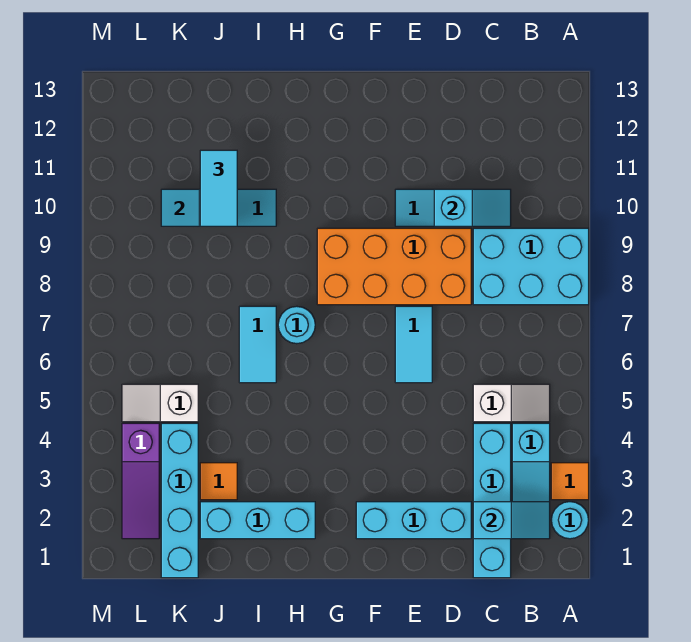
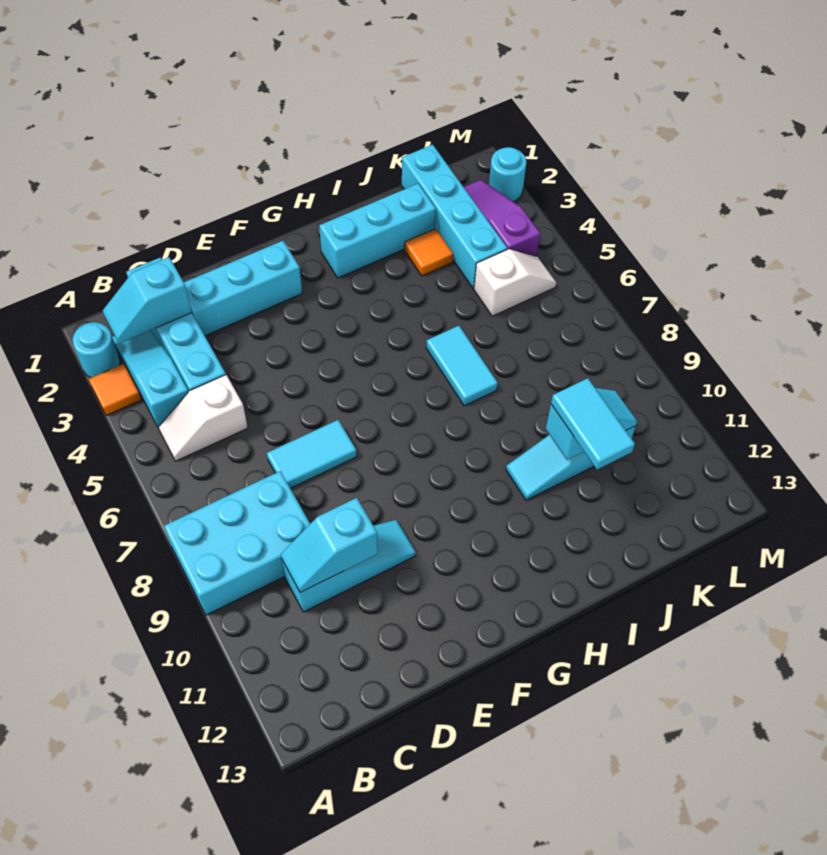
orange 2x4 brick [317,228,471,305] -> none
cyan 1x2 tile [395,306,432,383] -> cyan 1x2 tile turned to [267,420,357,488]
cyan 1x1 round brick [278,306,315,344] -> cyan 1x1 round brick moved to [489,147,526,202]

